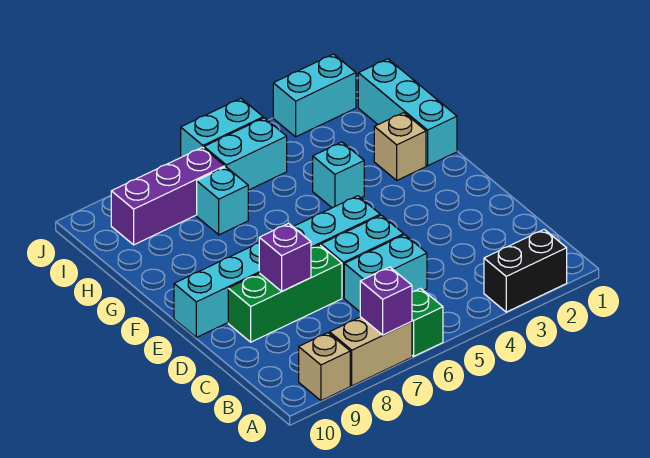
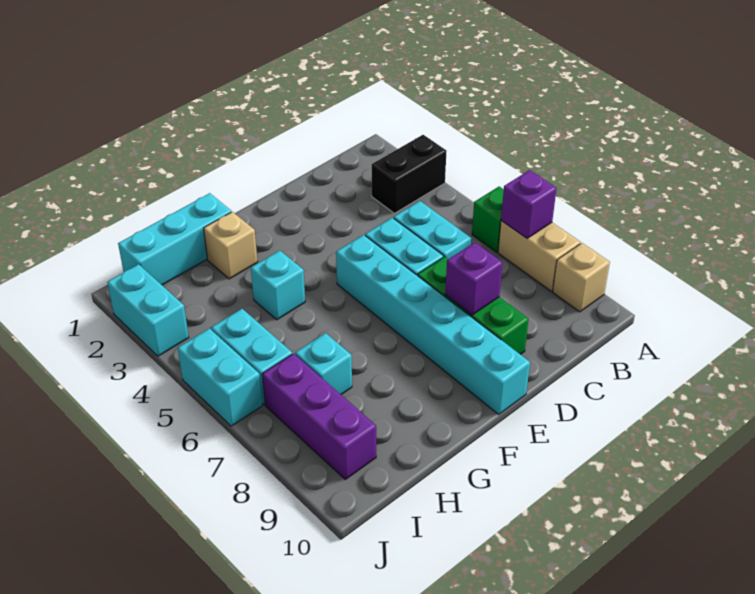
black 1x2 brick [484,229,567,312] -> black 1x2 brick turned to [372,135,446,213]

